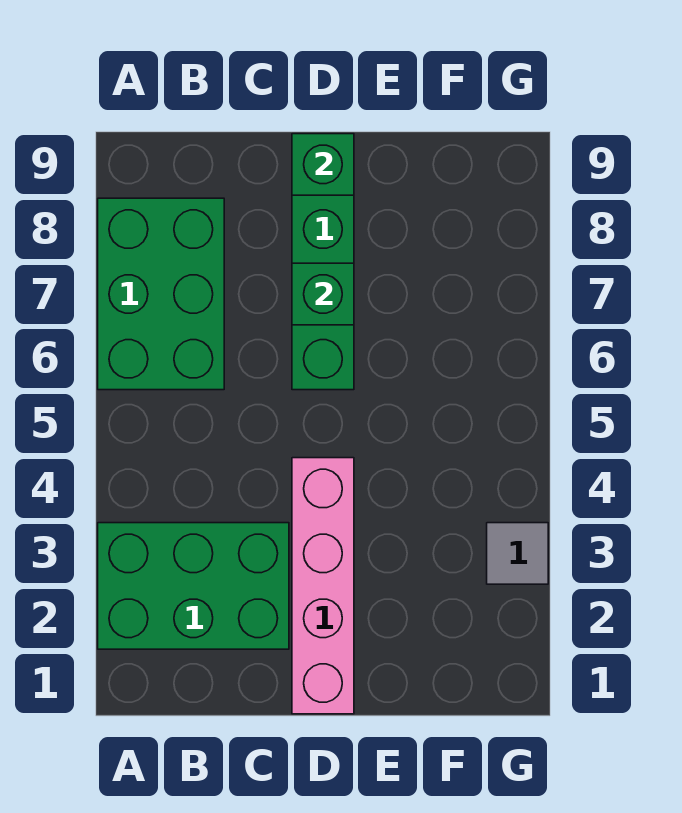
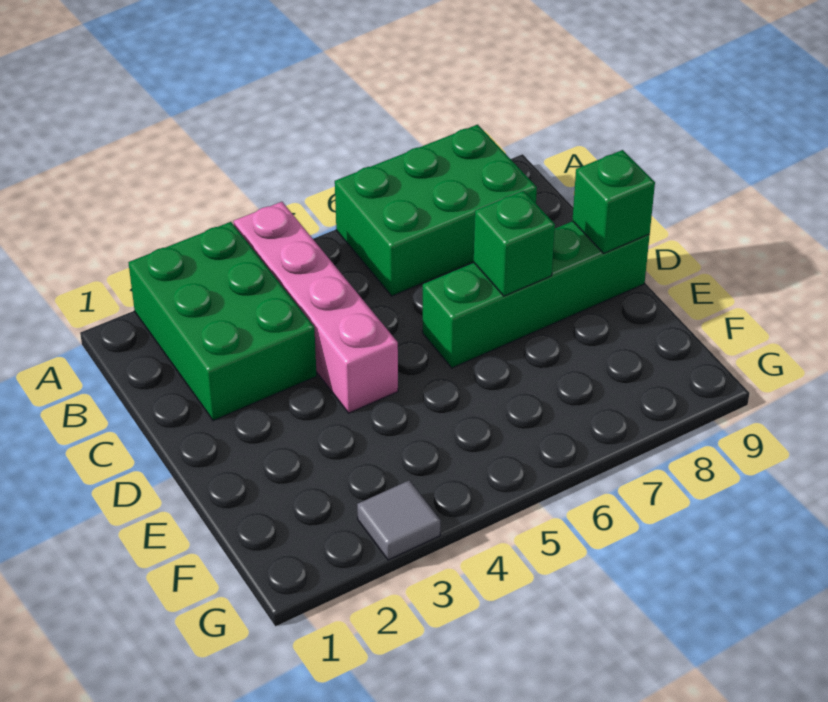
pink 1x4 brick [292,458,354,714] -> pink 1x4 brick turned to [233,202,398,413]

